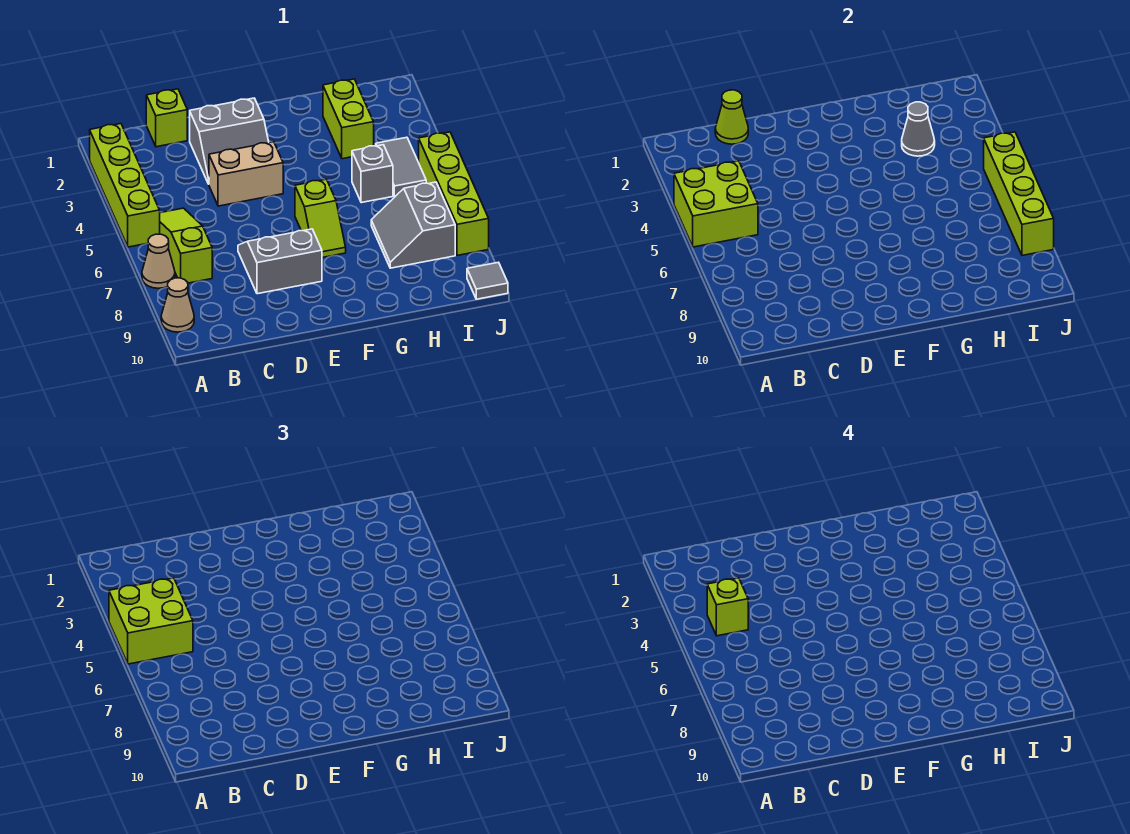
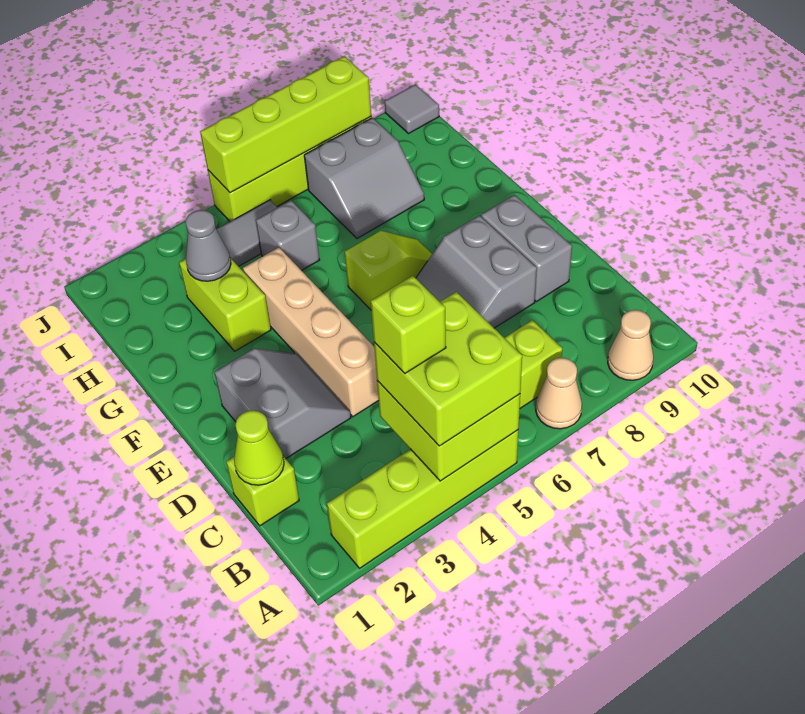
tan 1x2 brick [209,142,283,206] -> tan 1x4 brick [243,248,379,417]
none -> grey 1x2 brick [481,195,572,302]
lime 1x2 brick [323,79,374,159] -> lime 1x2 brick turned to [179,258,271,351]

